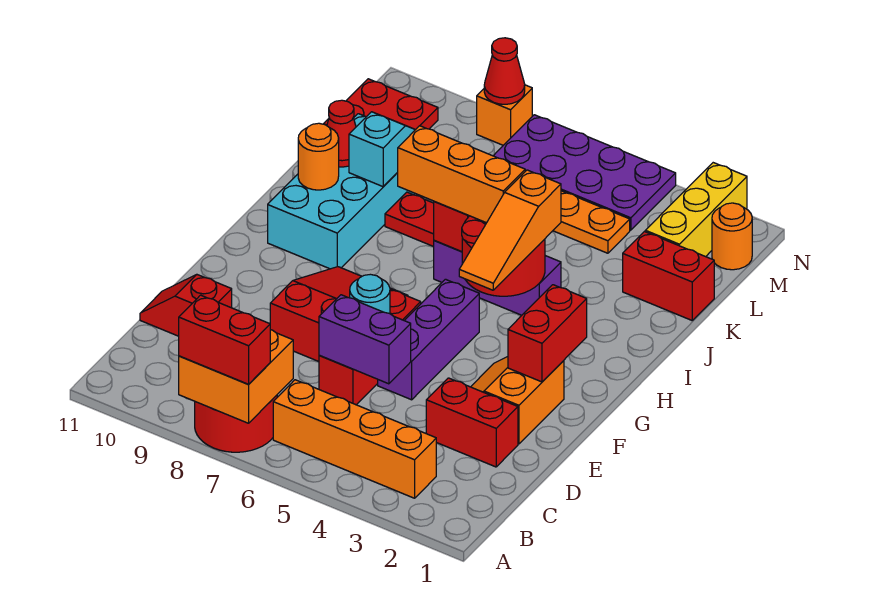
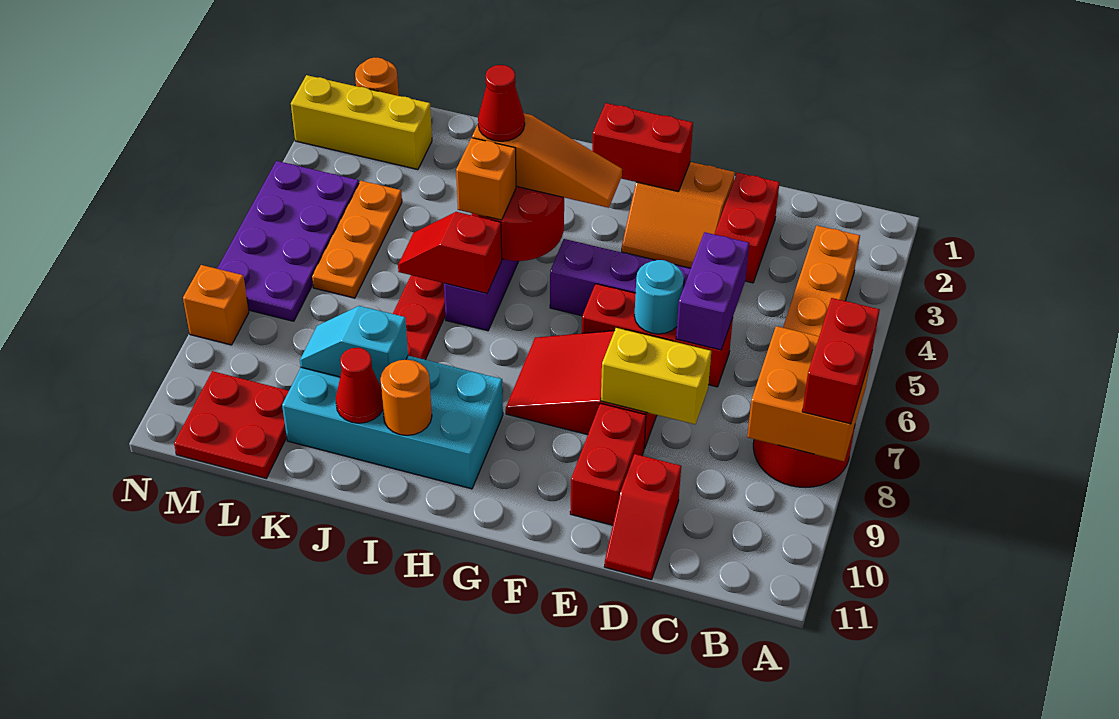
none -> yellow 1x2 brick [601,328,711,424]
orange 1x3 brick [397,126,525,223] -> orange 1x1 brick [456,138,516,220]
red 1x2 brick [623,232,714,320] -> red 1x2 brick moved to [570,403,646,525]
red 1x1 cone [484,38,525,104] -> red 1x1 cone moved to [478,65,525,141]

